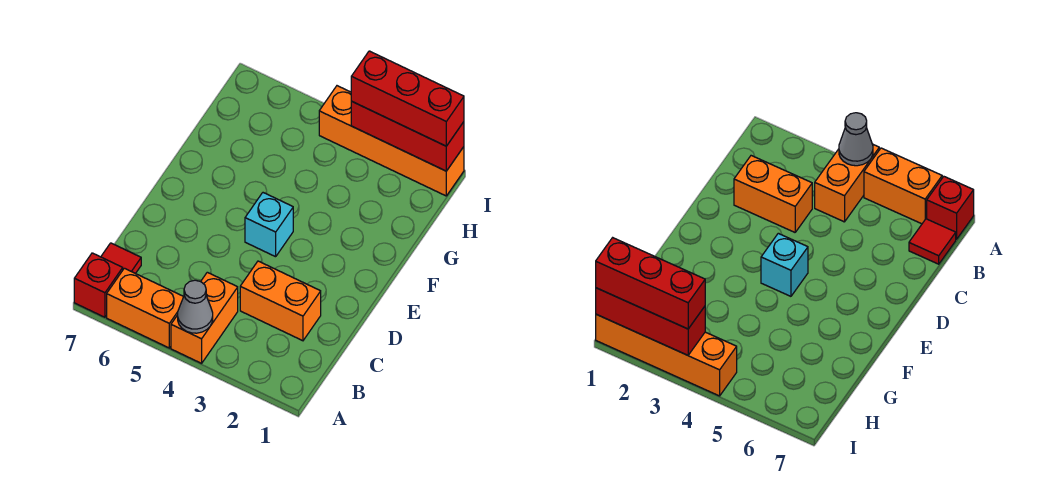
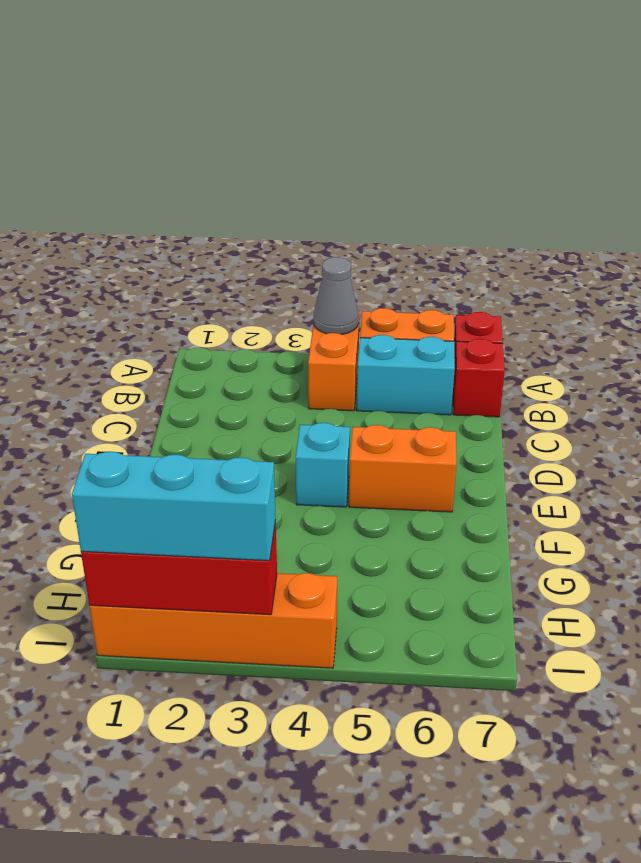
none -> cyan 1x2 brick [357,335,455,415]
red 1x1 tile [101,243,141,274] -> red 1x1 brick [453,339,505,417]
orange 1x2 brick [240,261,321,341] -> orange 1x2 brick moved to [349,425,456,512]
red 1x3 brick [351,51,464,146] -> cyan 1x3 brick [72,452,276,561]

